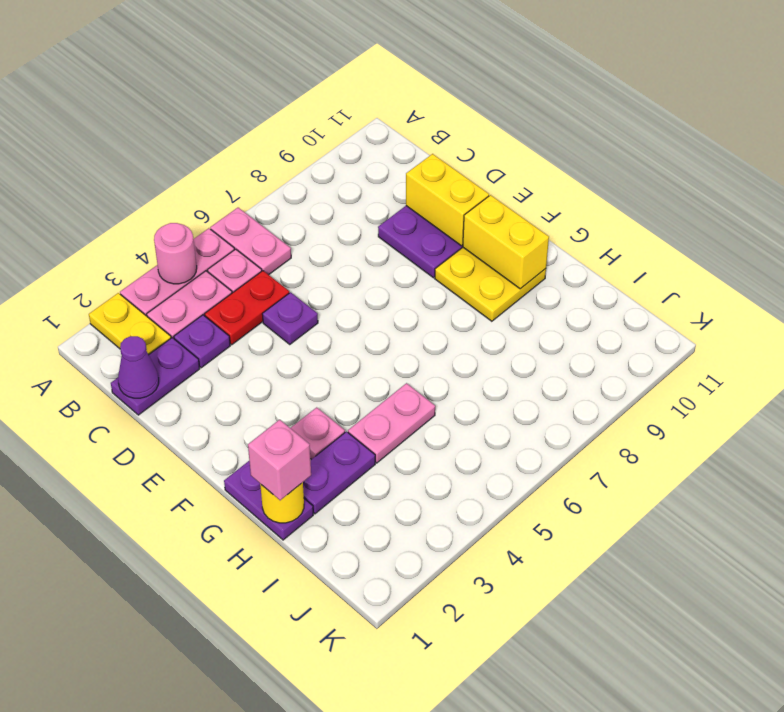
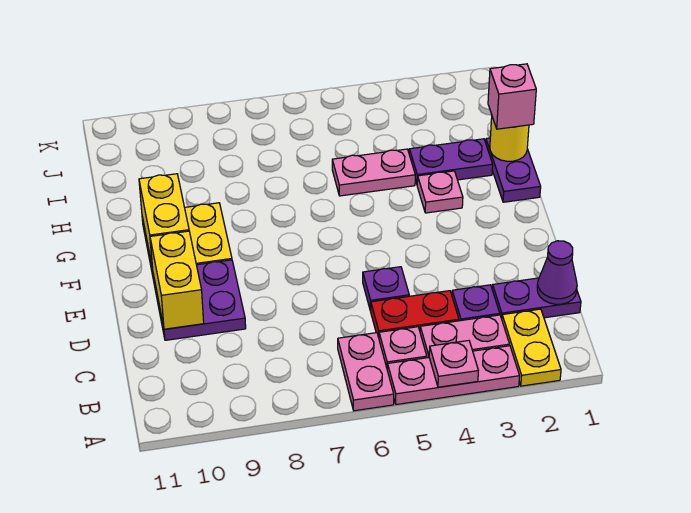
pink 1x1 round brick [154,223,197,284] -> pink 1x1 plate [429,341,478,387]

